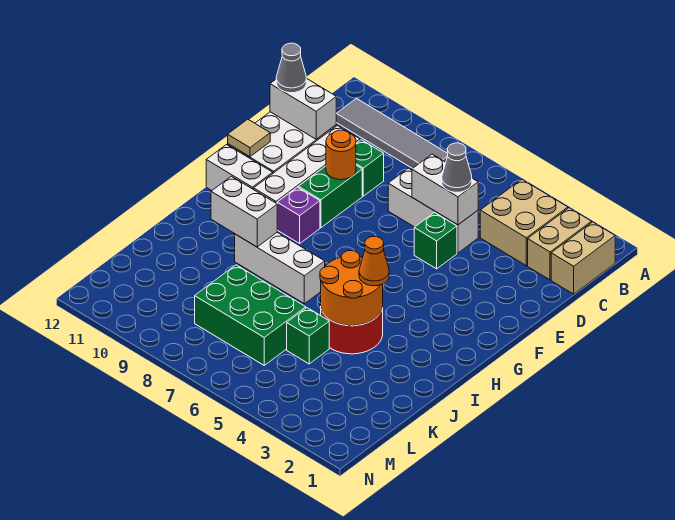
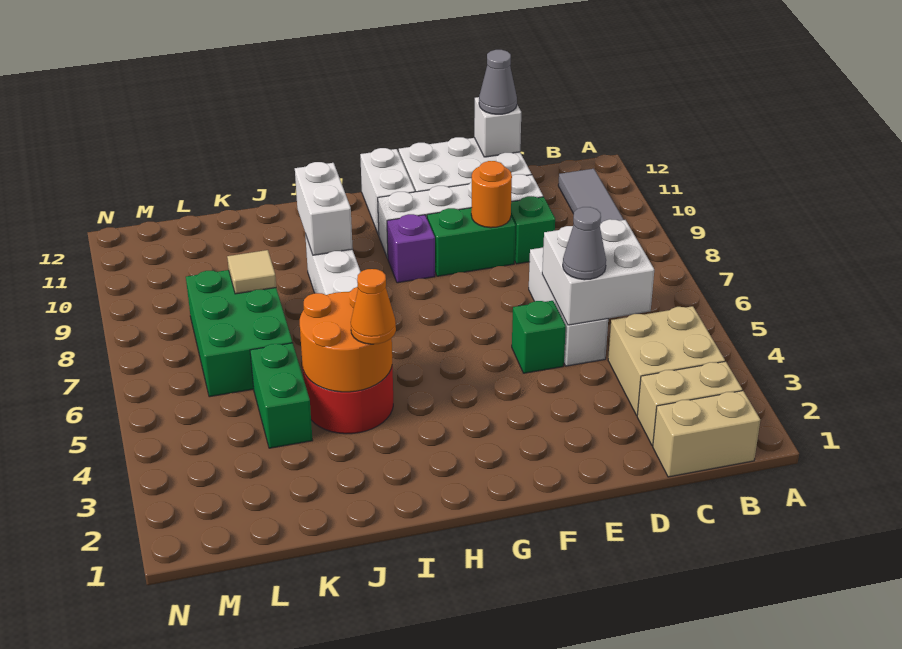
white 1x2 brick [412,154,478,225] -> white 2x2 brick [542,219,654,325]
white 1x2 brick [270,78,336,139] -> white 1x1 brick [474,97,521,157]
tan 1x1 tile [228,119,270,157] -> tan 1x1 tile moved to [227,250,276,294]
green 1x1 brick [287,308,329,364] -> green 1x2 brick [250,343,313,448]

